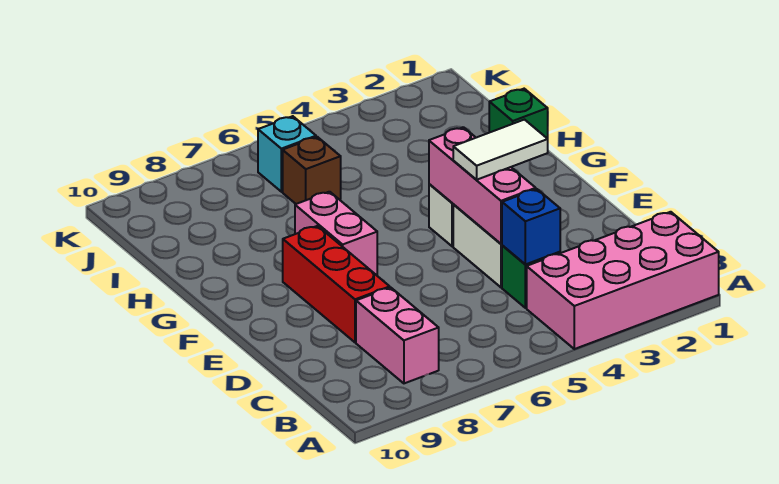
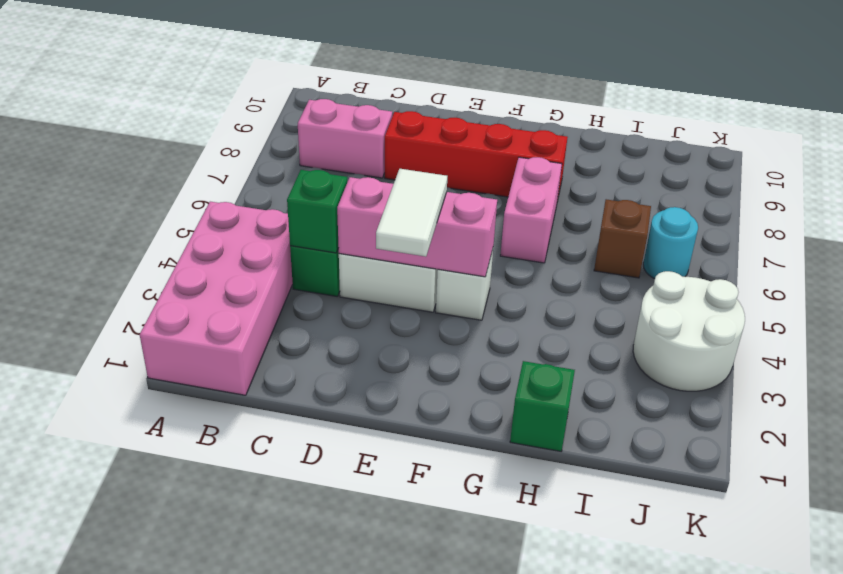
blue 1x1 brick [502,189,560,264] -> green 1x1 brick [287,170,347,253]
red 1x3 brick [283,226,390,342] -> red 1x4 brick [385,111,568,201]
pink 1x2 brick [295,192,377,275] -> pink 1x2 brick turned to [500,157,562,263]
none -> white 2x2 round brick [633,271,745,391]
cyan 1x1 brick [258,116,316,192] -> cyan 1x1 round brick [643,207,698,279]

